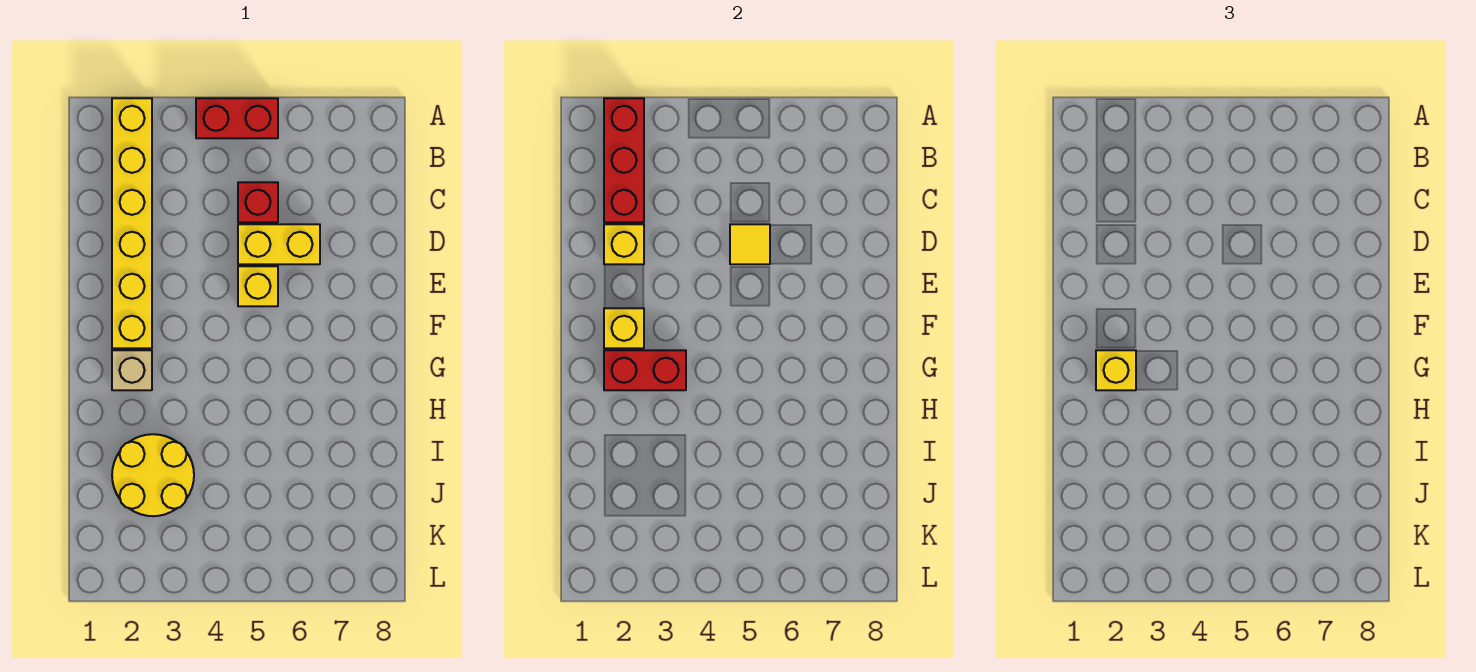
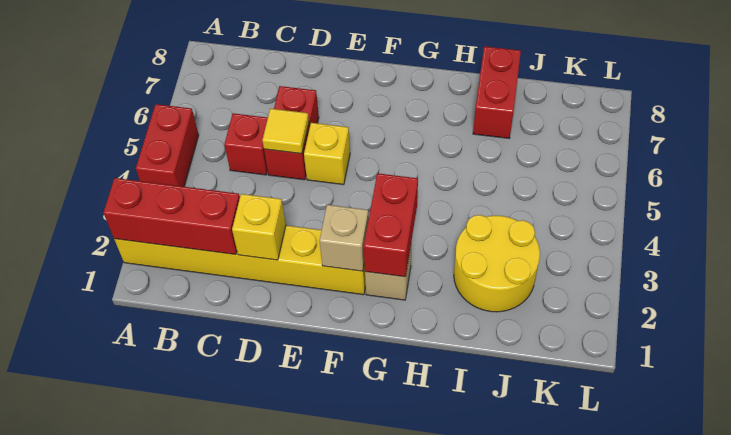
yellow 1x2 brick [238,224,320,264] -> red 1x2 brick [264,86,319,180]
yellow 1x1 brick [604,308,644,348] -> tan 1x1 brick [320,205,369,271]
yellow 1x1 brick [1096,350,1136,390] -> none
none -> red 1x2 brick [473,46,521,138]

